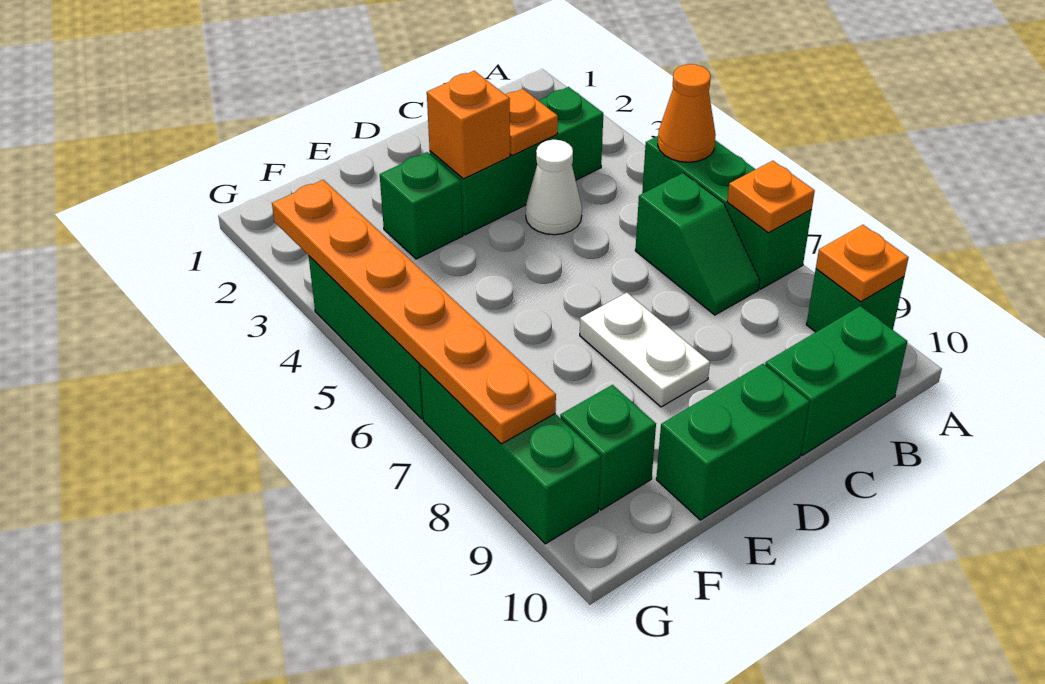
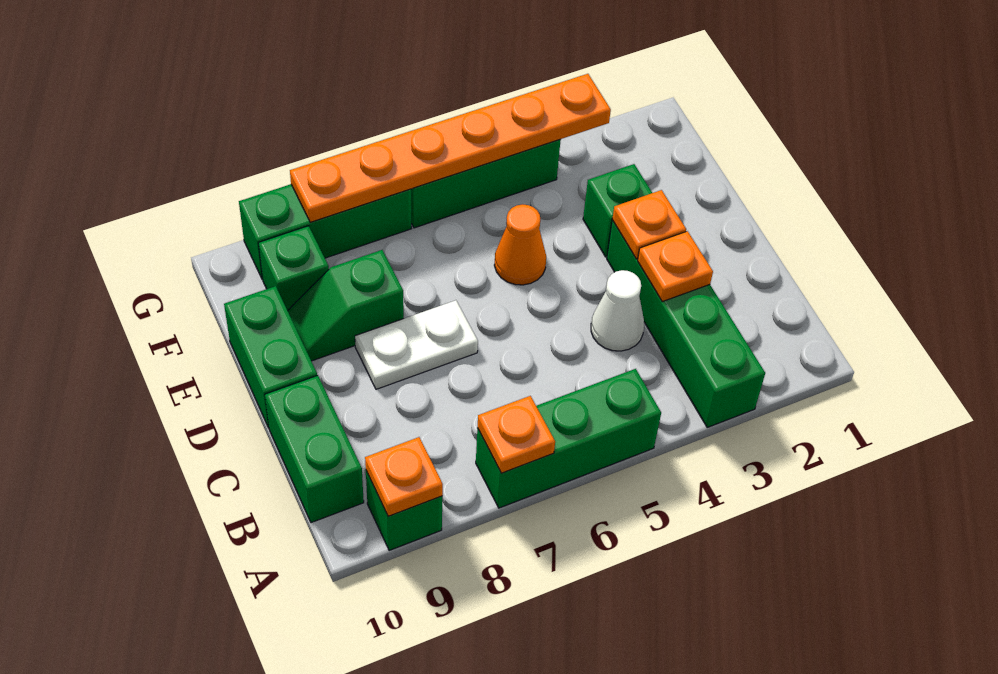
orange 1x1 cone [658,64,716,162] -> orange 1x1 cone moved to [494,204,546,285]
green 1x3 brick [430,87,603,235] -> green 1x4 brick [607,220,765,427]
green 1x2 slope [635,173,760,315] -> green 1x2 slope moved to [288,250,404,361]
orange 1x1 brick [427,71,510,179] -> orange 1x1 plate [612,190,686,259]

